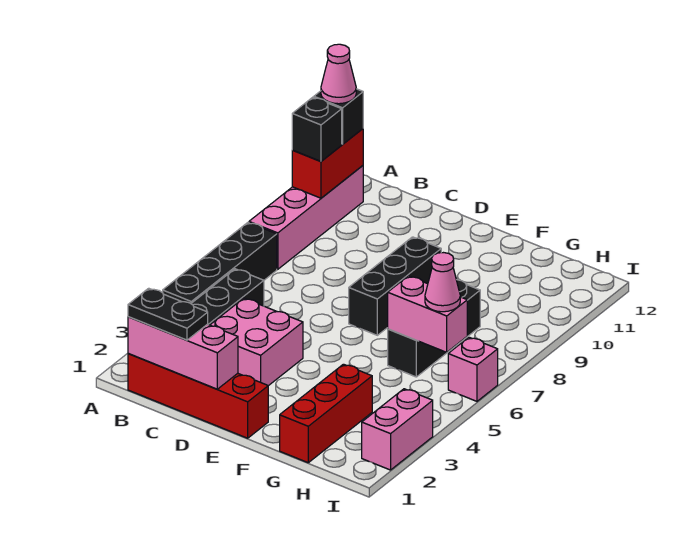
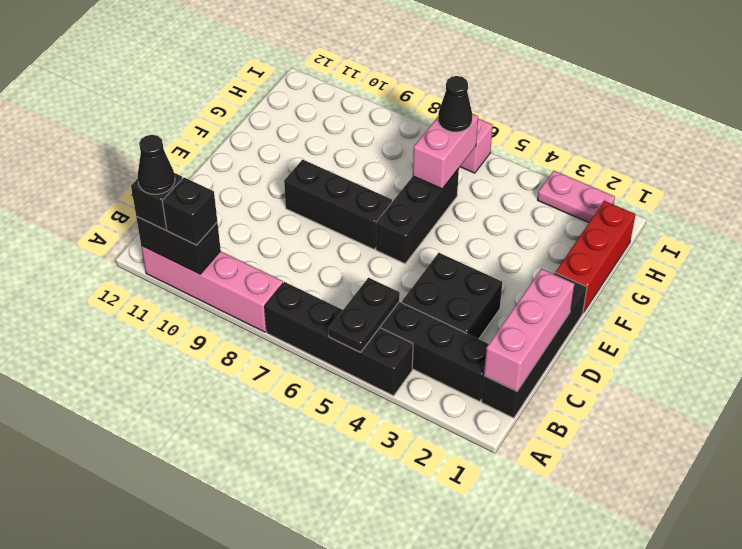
red 1x2 brick [292,129,363,198] -> black 1x2 brick [136,216,221,274]
pink 1x1 cone [321,44,356,104] -> black 1x1 cone [137,135,175,194]
red 1x4 brick [128,353,268,438] -> black 1x4 brick [482,273,587,418]
black 1x2 plate [128,288,208,340] -> black 1x2 plate moved to [329,278,400,352]
pink 2x2 brick [210,298,303,386] -> black 2x2 brick [402,253,502,339]
red 1x3 brick [280,364,372,463] -> red 1x3 brick turned to [556,201,635,313]
black 1x3 brick [388,280,480,377] -> black 1x3 brick turned to [376,168,459,264]
pink 1x1 cone [425,253,460,312] -> black 1x1 cone [438,76,472,132]
pink 1x2 brick [362,389,433,470] -> pink 1x2 plate [538,171,615,223]

